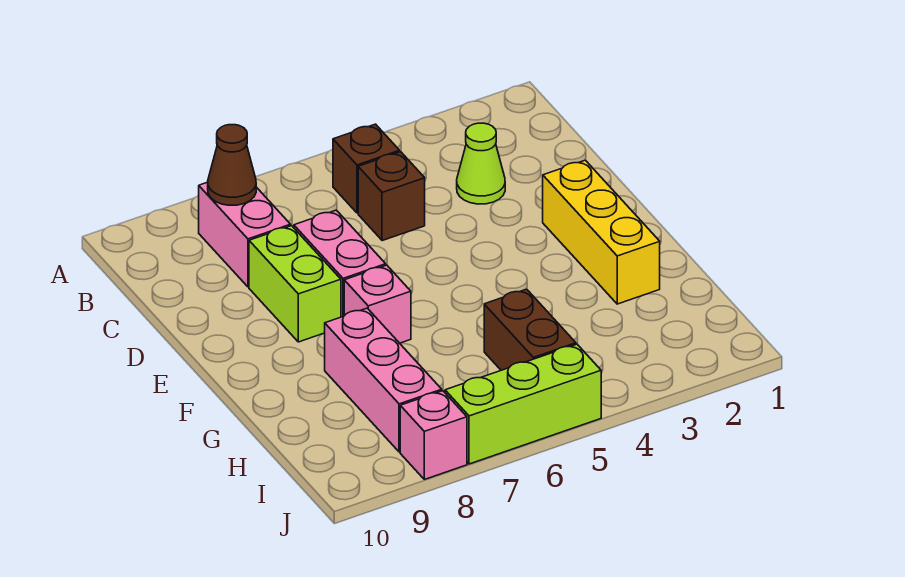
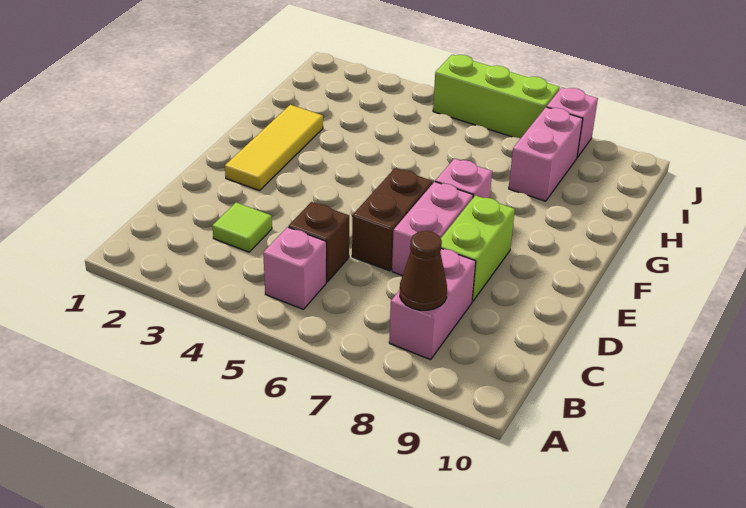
brown 1x1 brick [333,124,400,213] -> pink 1x1 brick [263,227,326,309]
lime 1x1 cone [457,123,505,204] -> lime 1x1 tile [212,202,272,252]
yellow 1x3 brick [543,160,660,304] -> yellow 1x3 tile [225,105,323,191]
pink 1x3 brick [325,308,442,452] -> pink 1x2 brick [509,107,583,201]
brown 1x2 brick [484,289,576,370] -> brown 1x2 brick moved to [352,168,433,271]

